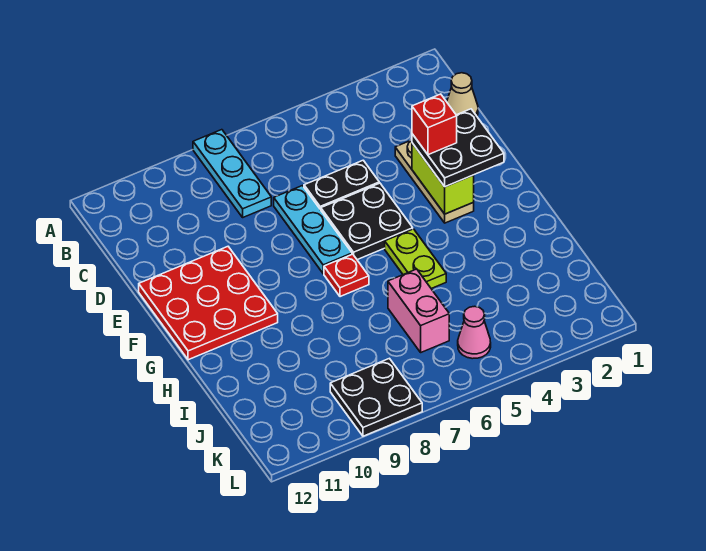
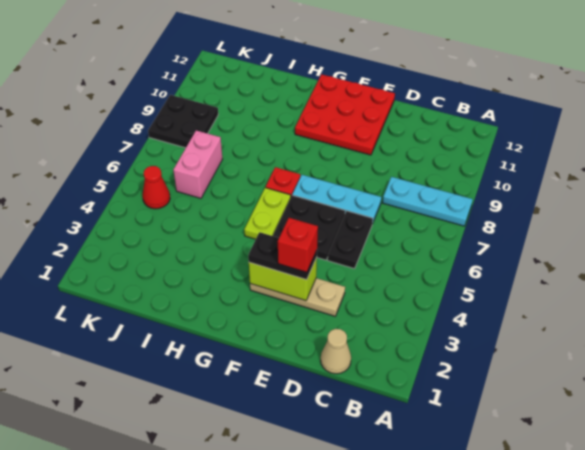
black 2x2 plate [412,109,504,187] -> black 1x2 plate [248,232,317,280]
lime 1x2 plate [385,229,446,289] -> lime 1x2 plate turned to [244,188,291,239]
pink 1x2 brick [388,269,449,352] -> pink 1x2 brick turned to [173,130,222,198]
pink 1x1 cone [458,306,491,359] -> red 1x1 cone [143,166,170,209]

